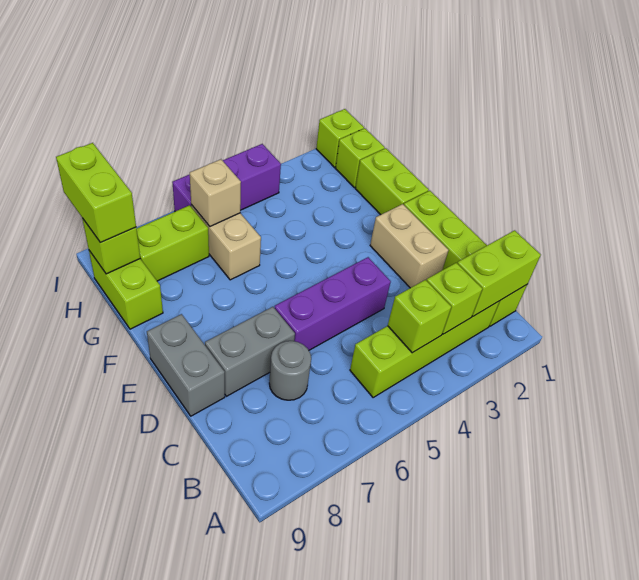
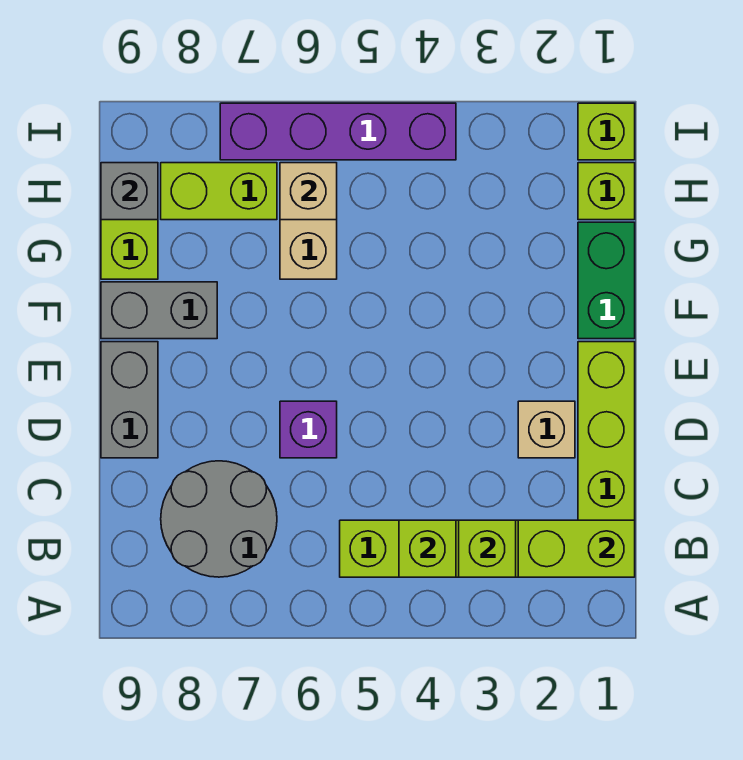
grey 1x1 round brick [269,341,311,400] -> grey 2x2 round brick [161,461,277,577]
tan 1x2 brick [370,204,449,288] -> tan 1x1 brick [518,401,575,458]
purple 1x3 brick [275,257,391,350] -> purple 1x1 brick [280,401,337,458]
grey 1x2 brick [205,307,295,396] -> grey 1x2 brick moved to [101,282,217,339]
lime 1x2 brick [355,148,429,215] -> green 1x2 brick [578,222,635,339]
lime 1x1 brick [82,218,140,274] -> grey 1x1 brick [101,163,158,220]
lime 1x2 brick [56,143,136,243] -> none
purple 1x3 brick [172,144,281,211] -> purple 1x4 brick [220,103,456,160]

